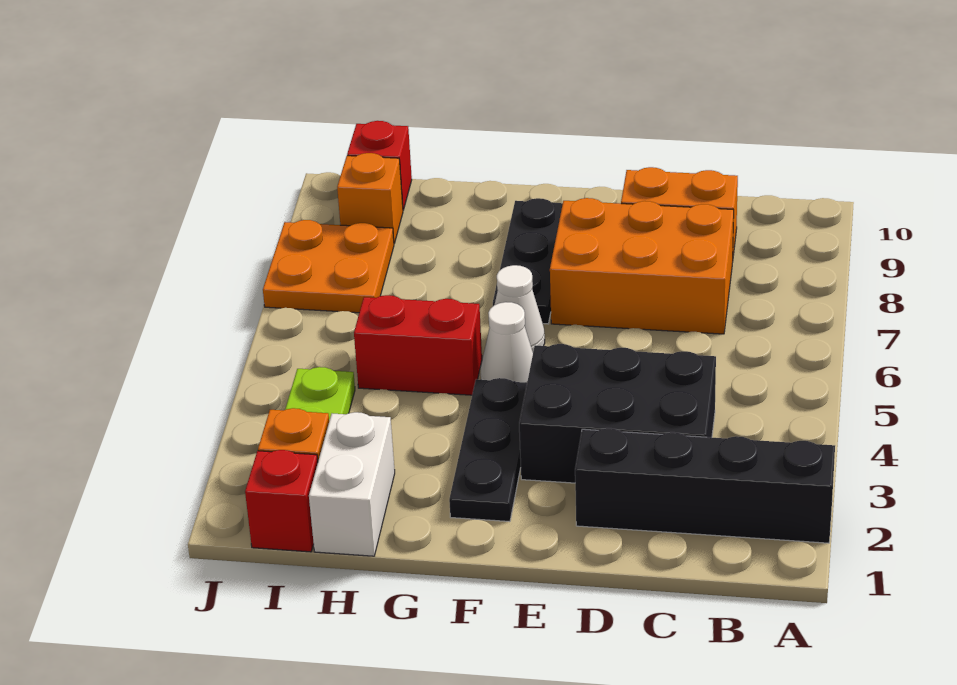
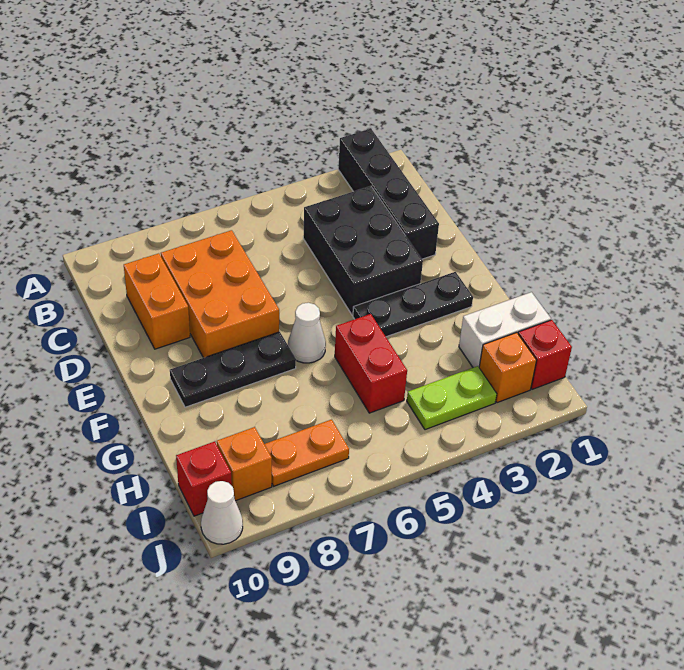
white 1x1 cone [481,302,533,383] -> white 1x1 cone moved to [201,481,243,544]
orange 2x2 plate [263,220,394,313] -> orange 1x2 plate [264,419,349,486]

